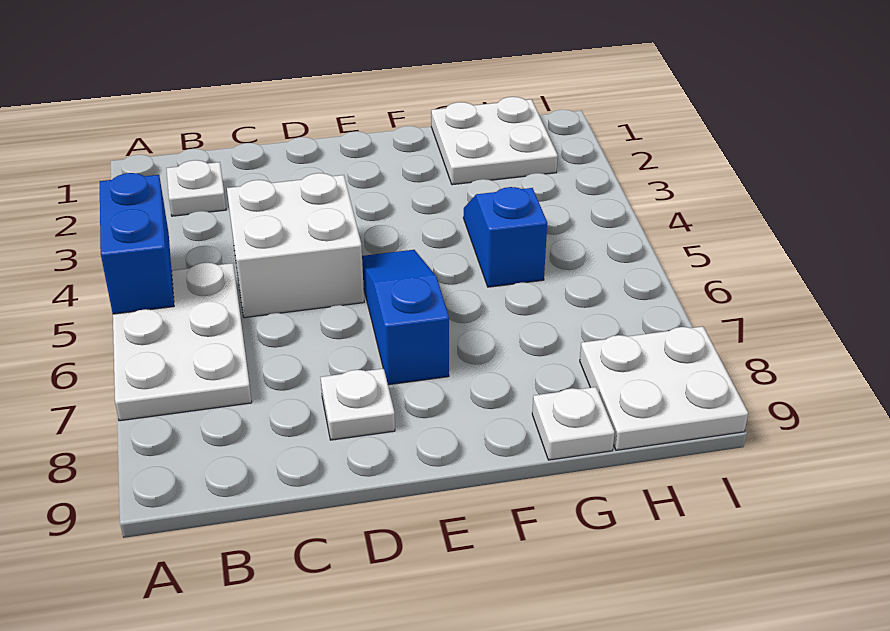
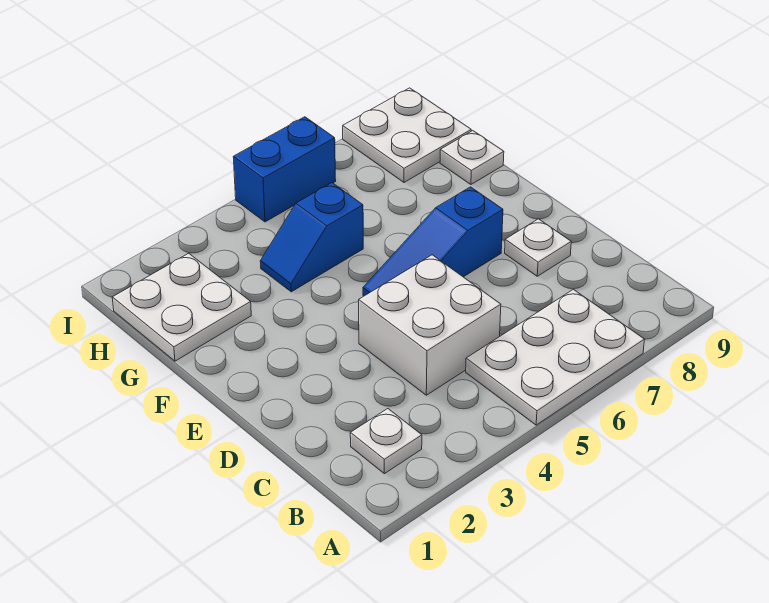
blue 1x2 brick [100,173,174,314] -> blue 1x2 brick moved to [233,117,336,222]

